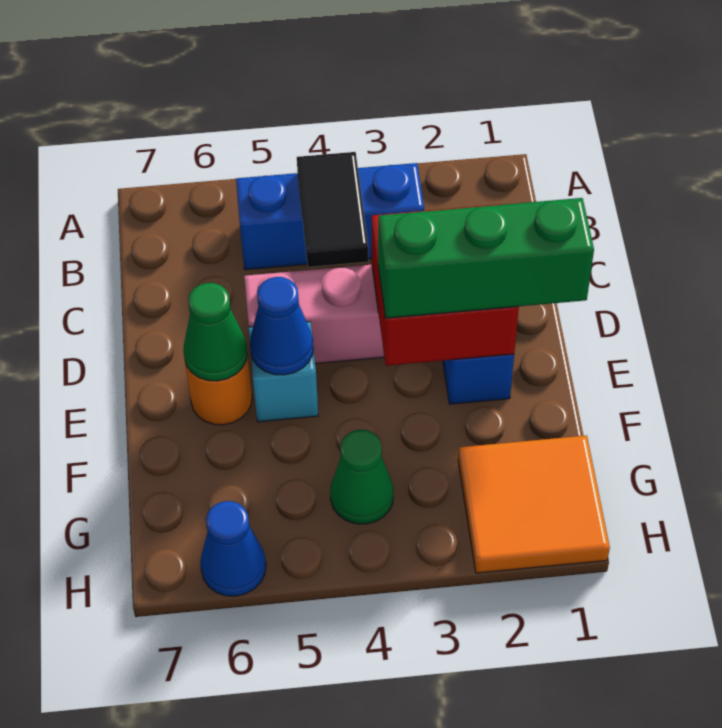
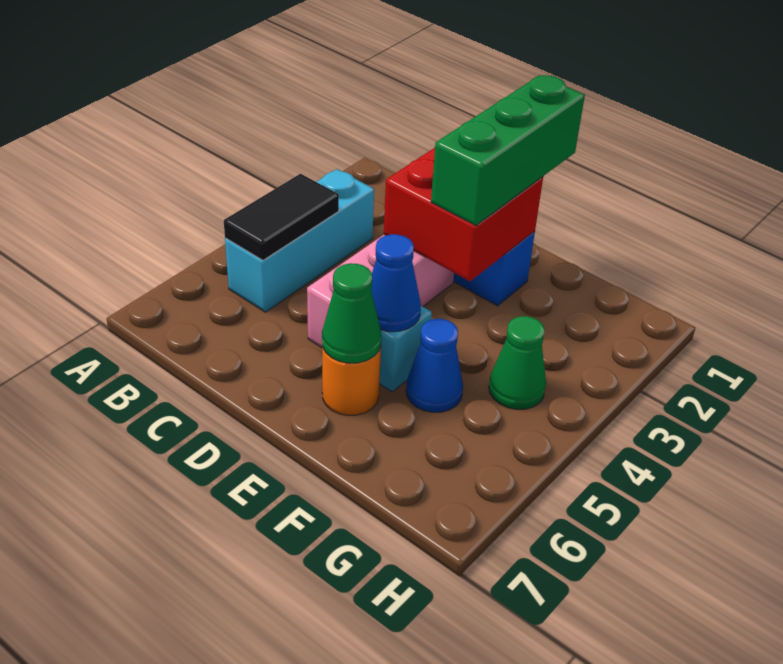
blue 1x3 brick [236,163,424,270] -> cyan 1x3 brick [225,169,374,312]
black 1x2 tile [297,152,369,267] -> black 1x2 tile turned to [224,174,339,260]
orange 2x2 tile [458,435,610,573] -> none
blue 1x1 cone [200,501,266,596] -> blue 1x1 cone moved to [406,319,463,412]

